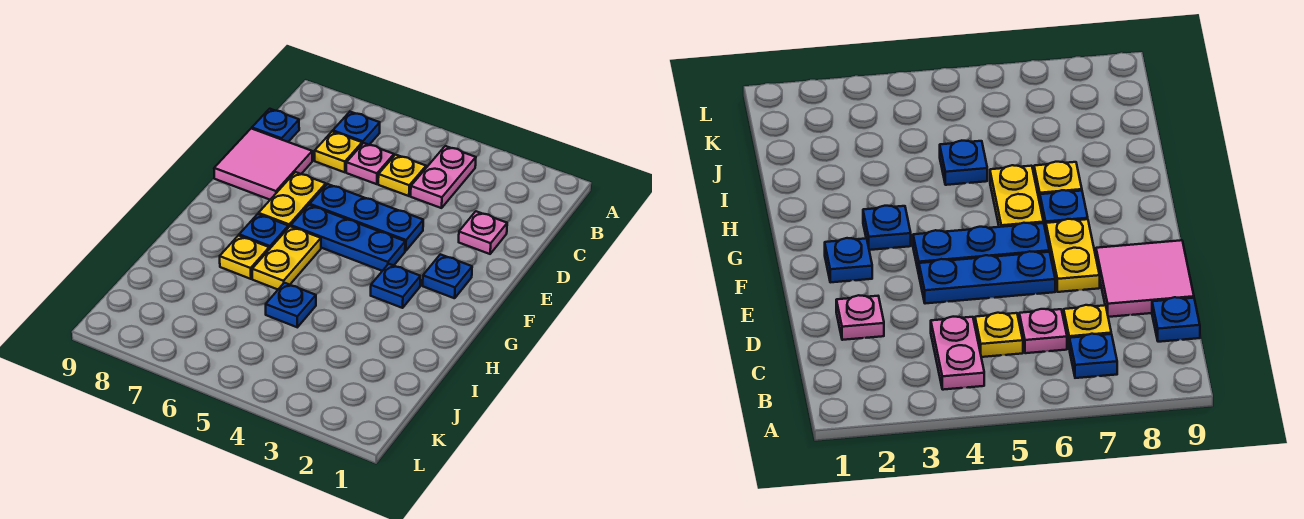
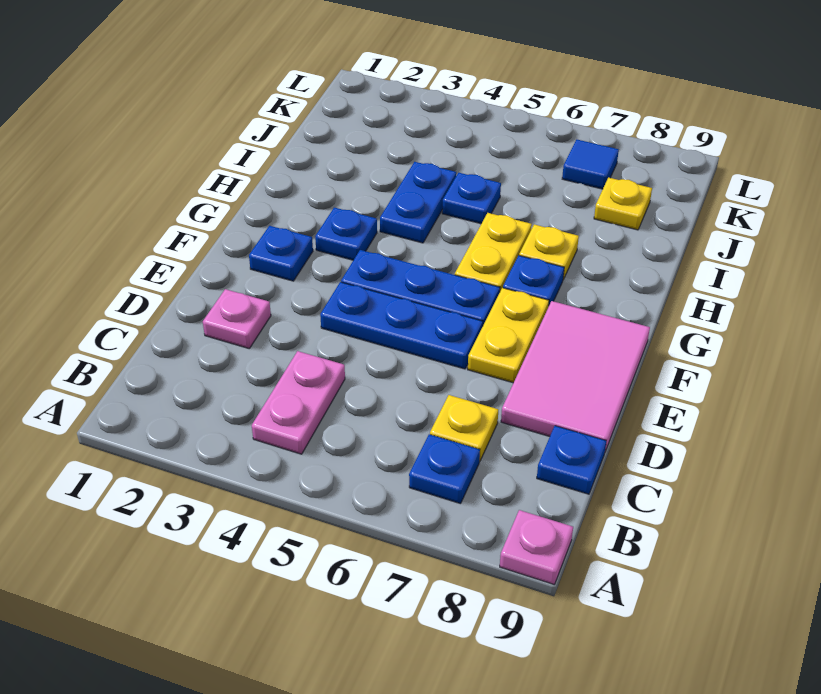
yellow 1x1 plate [378,155,426,196] -> yellow 1x1 plate moved to [594,178,652,230]
pink 1x1 plate [346,143,394,184] -> pink 1x1 plate moved to [500,510,573,584]
pink 2x2 tile [214,129,312,200] -> pink 2x3 tile [501,301,650,451]
none -> blue 1x2 plate [380,162,456,243]
none -> blue 1x1 tile [562,140,619,189]

